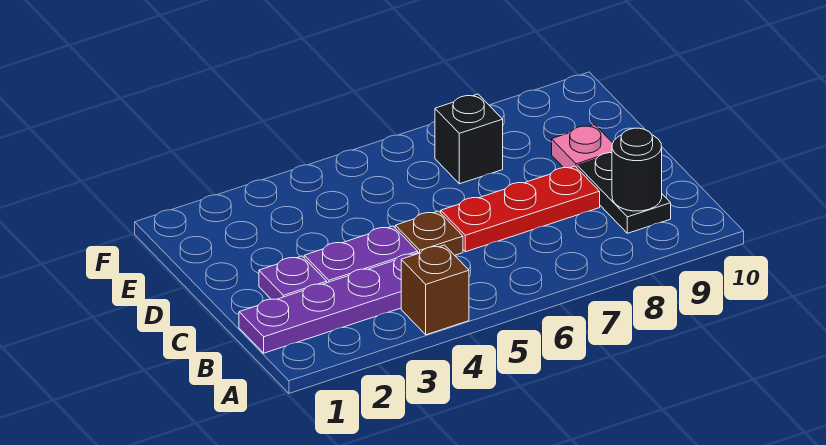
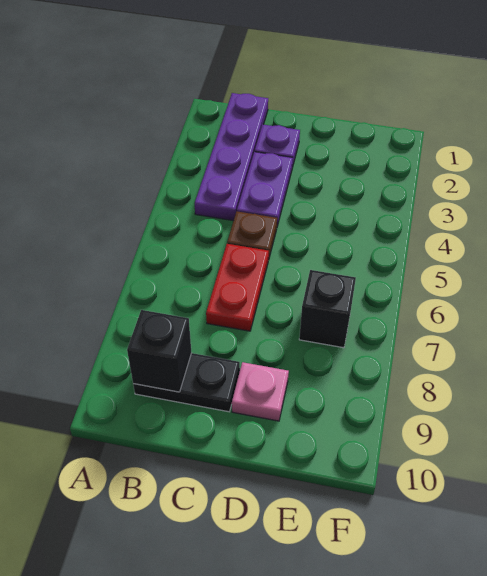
brown 1x1 brick [401,245,469,335] -> none
black 1x1 round brick [612,128,662,211] -> black 1x1 brick [127,310,192,392]
red 1x3 plate [441,166,600,252] -> red 1x2 plate [206,244,269,331]

